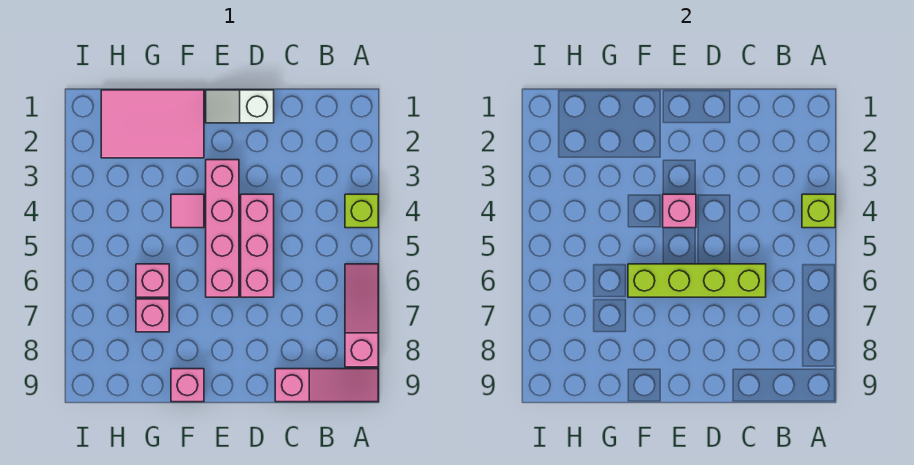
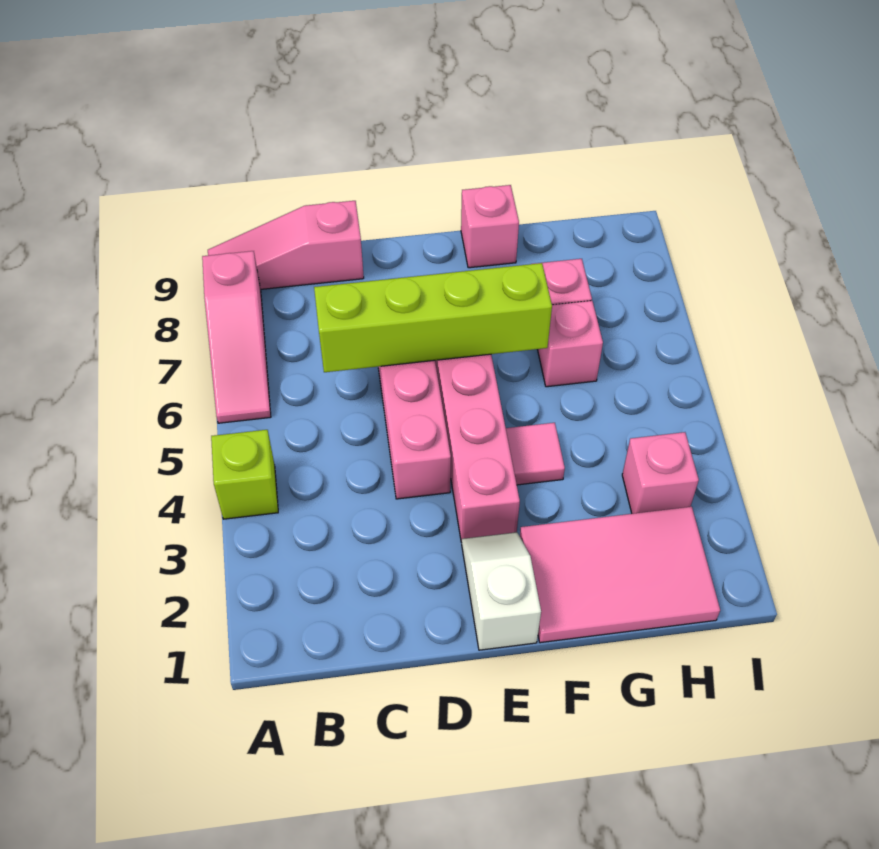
lime 1x1 brick [802,194,835,228] -> none
white 1x2 slope [206,90,274,123] -> white 1x2 slope turned to [462,532,541,650]
pink 1x1 brick [663,194,696,228] -> pink 1x1 brick moved to [622,432,699,514]

